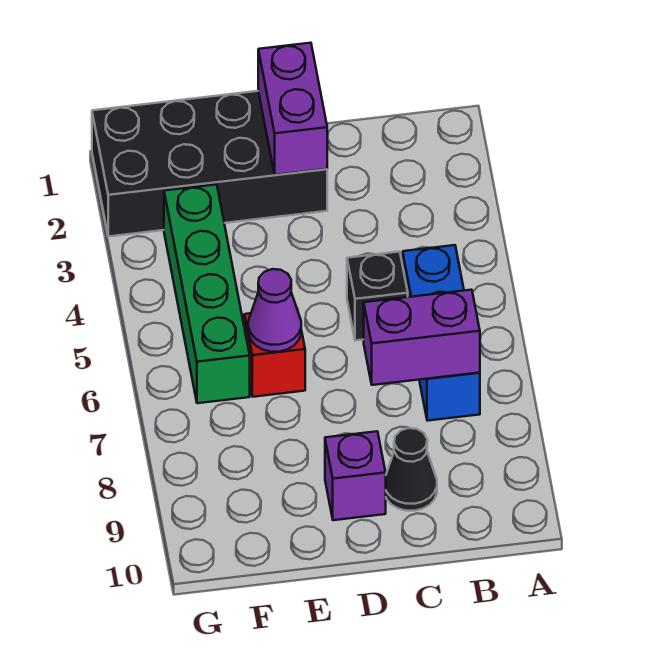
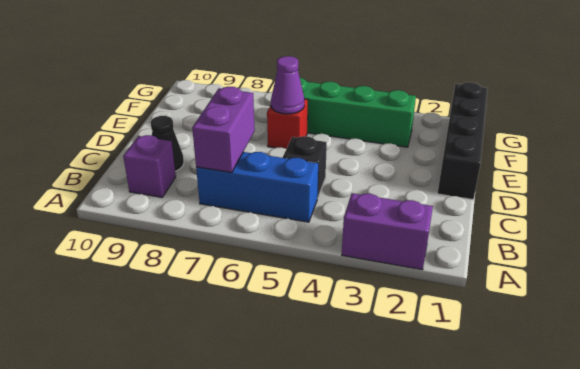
black 2x4 brick [92,91,327,237] -> black 1x4 brick [437,82,488,200]
purple 1x2 brick [258,43,327,175] -> purple 1x2 brick moved to [342,193,433,270]
purple 1x1 brick [325,431,386,520] -> purple 1x1 brick moved to [123,135,176,197]

